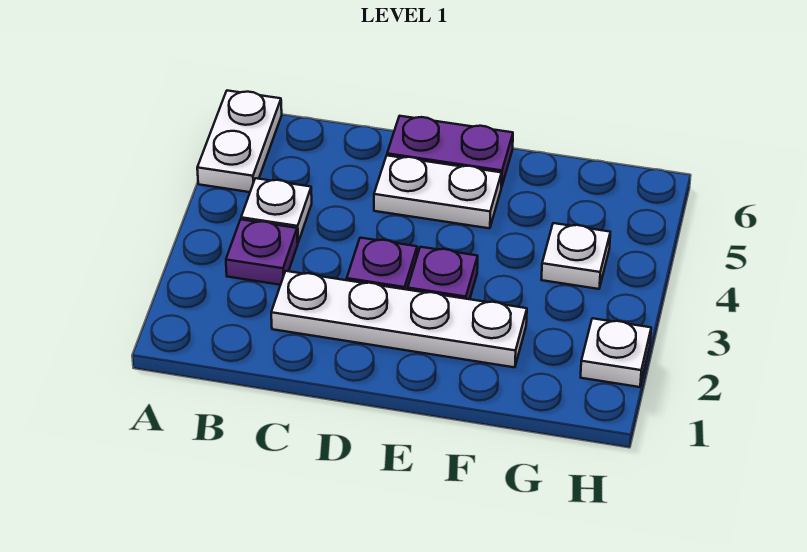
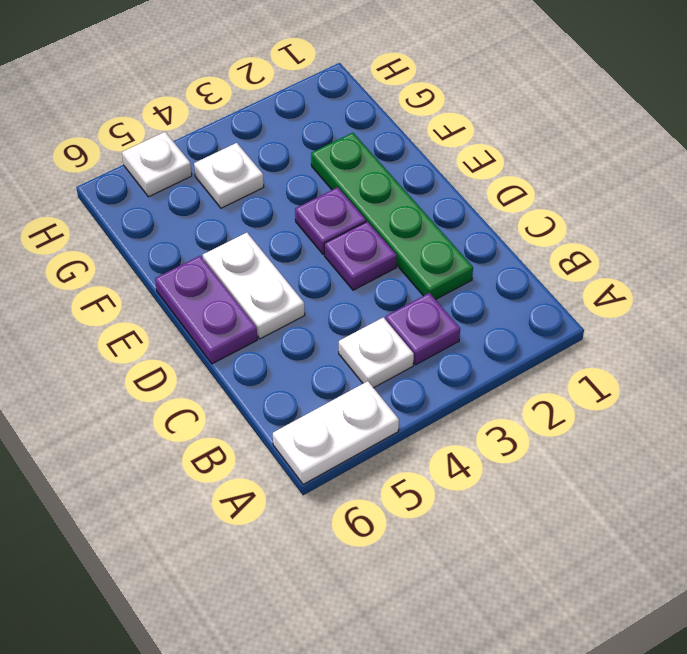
white 1x4 plate [271,271,527,367] -> green 1x4 plate [311,133,473,300]
white 1x1 plate [581,318,651,387] -> white 1x1 plate moved to [122,132,192,197]

